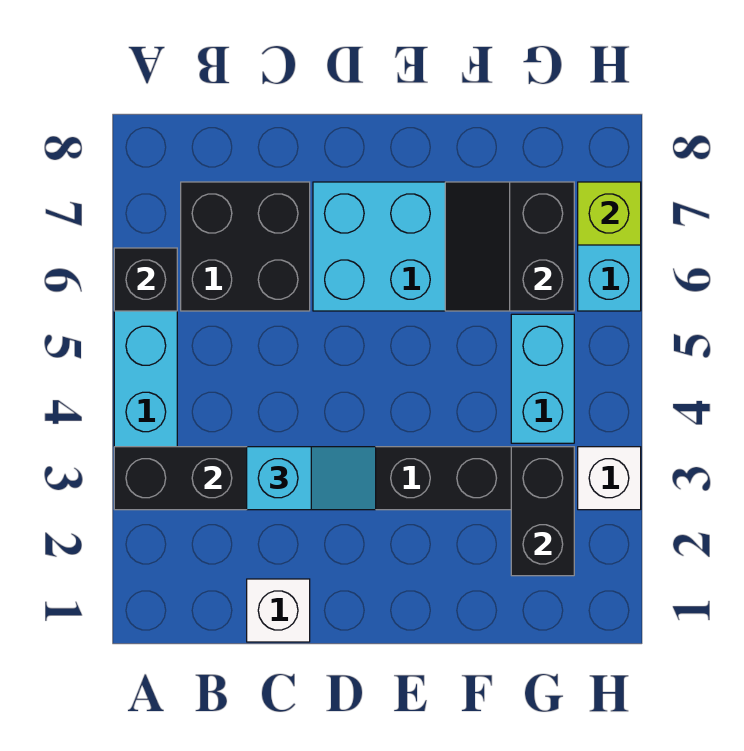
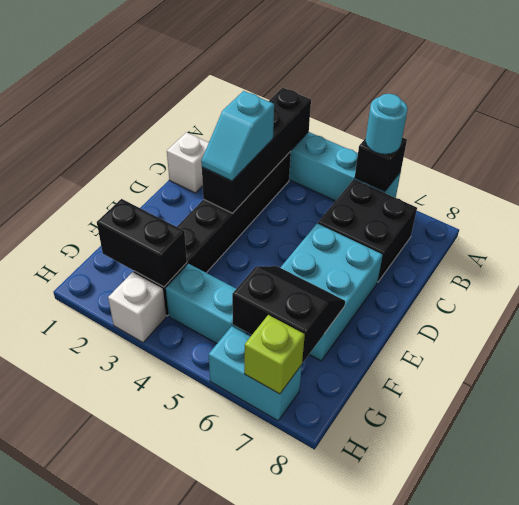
none -> cyan 1x1 round brick [366,94,407,154]

